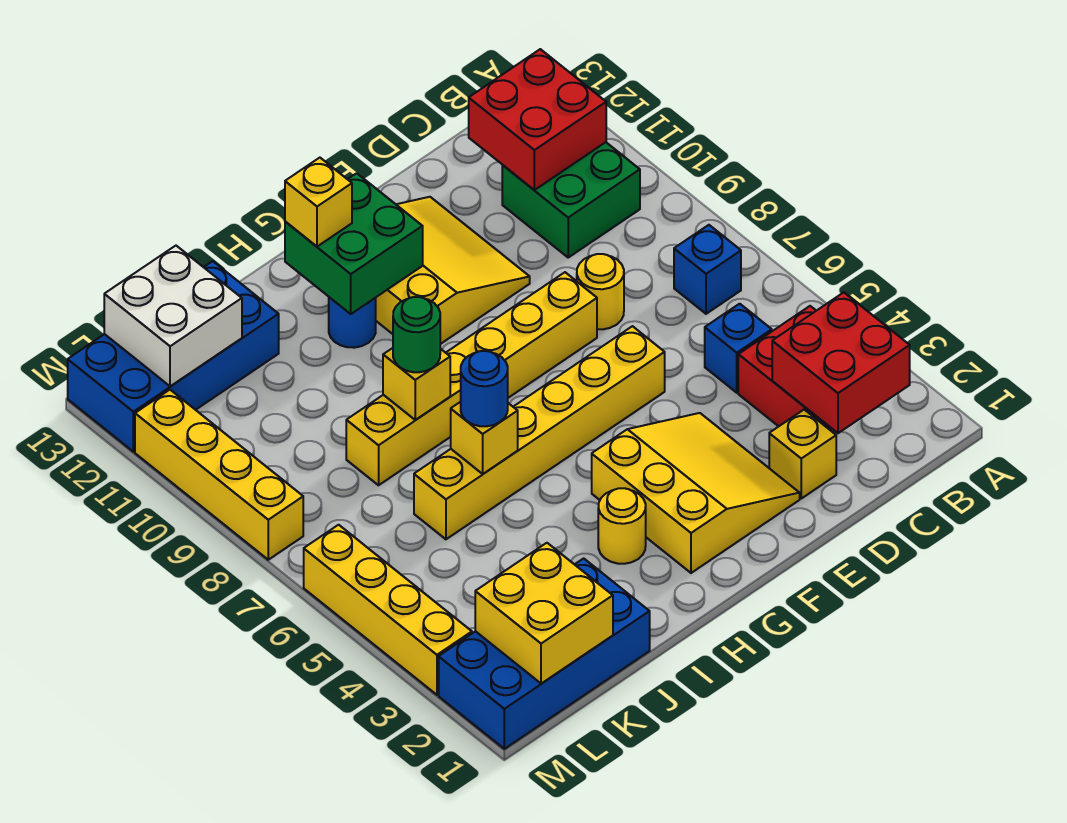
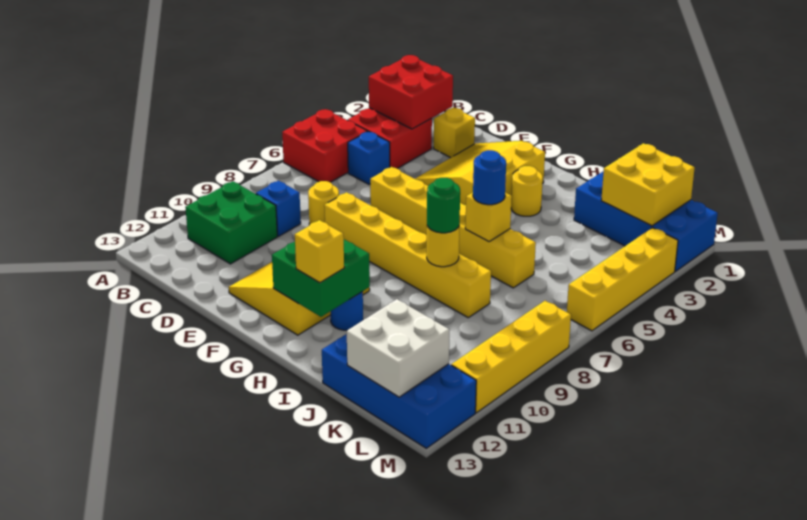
blue 1x1 brick [674,225,741,314] -> blue 1x1 brick moved to [256,181,301,236]
red 2x2 brick [469,49,606,190] -> red 2x2 brick moved to [282,109,367,182]
yellow 1x1 brick [383,348,450,420] -> yellow 1x1 round brick [427,226,459,267]

